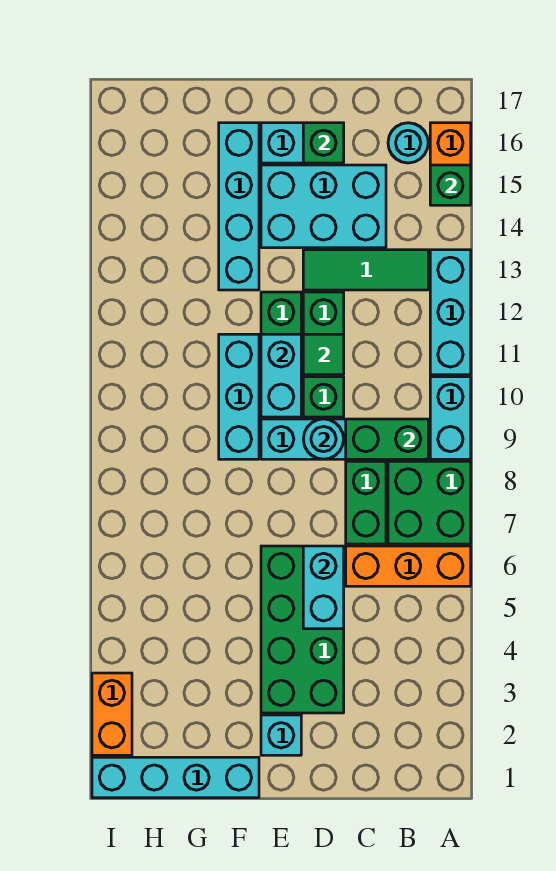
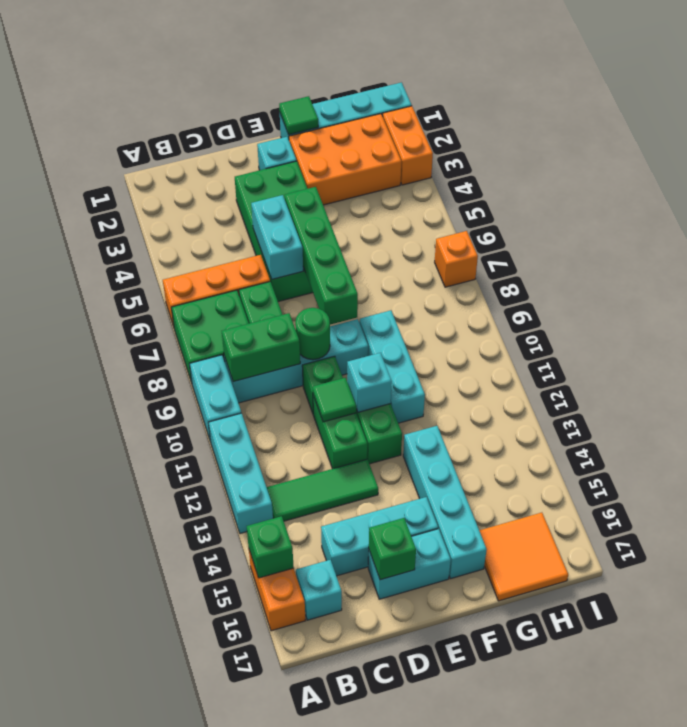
cyan 1x1 round brick [388,123,428,163] -> cyan 1x1 brick [296,560,342,620]
cyan 2x3 brick [261,165,386,248] -> cyan 1x3 brick [321,497,438,576]
cyan 1x1 round brick [303,419,344,459] -> green 1x1 round brick [295,308,330,360]
none -> green 1x4 brick [285,187,358,325]
cyan 1x2 brick [261,334,301,417] -> cyan 1x1 brick [347,353,392,412]
none -> green 1x1 tile [279,96,318,135]
none -> orange 2x3 brick [289,114,401,205]
none -> orange 2x2 tile [479,513,568,601]
none -> orange 1x1 brick [435,231,478,287]

